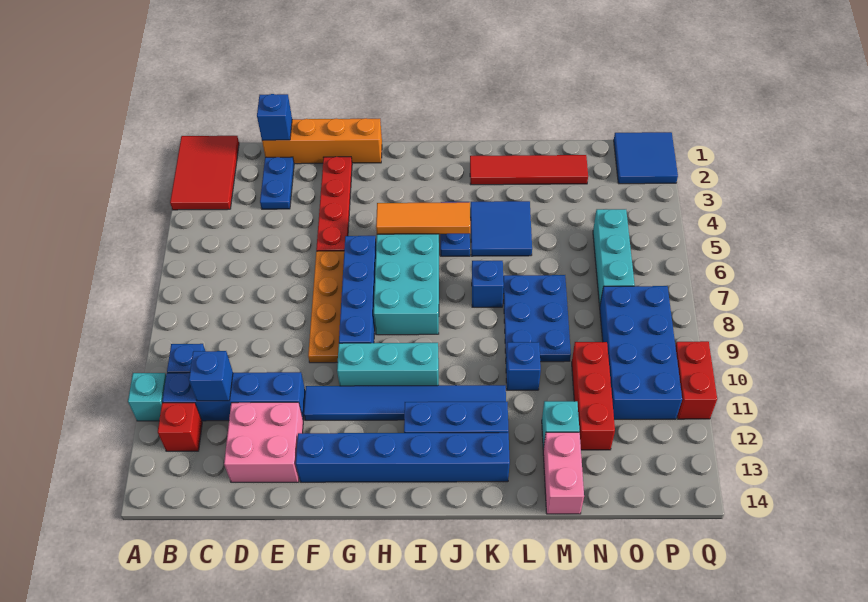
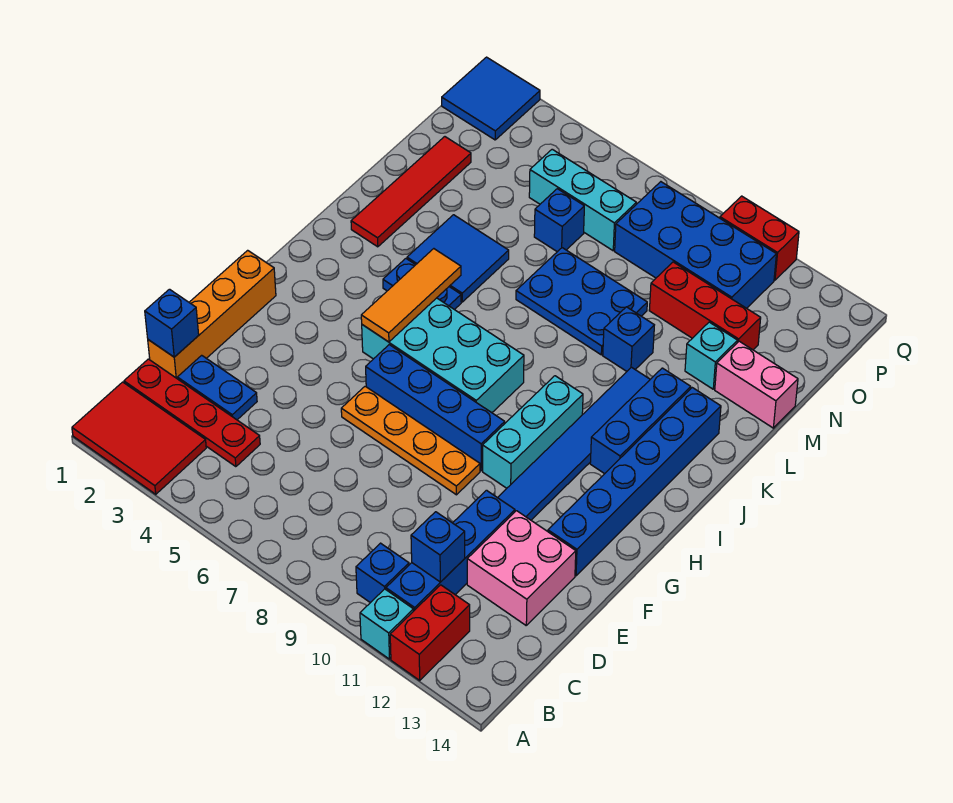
red 1x1 brick [158,403,202,451] -> red 1x2 brick [390,585,470,680]
red 1x4 plate [316,157,352,251] -> red 1x4 plate moved to [124,359,260,467]
blue 1x1 brick [472,261,504,307] -> blue 1x1 brick moved to [534,189,584,252]

